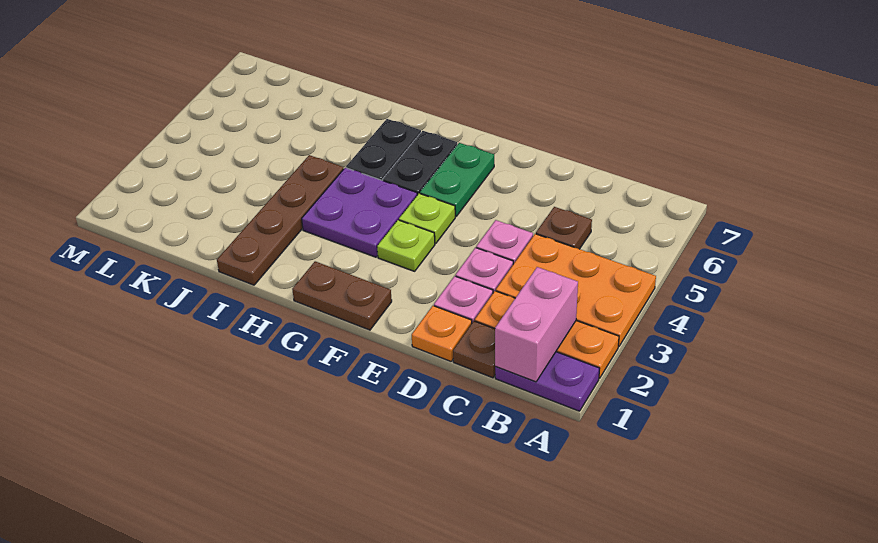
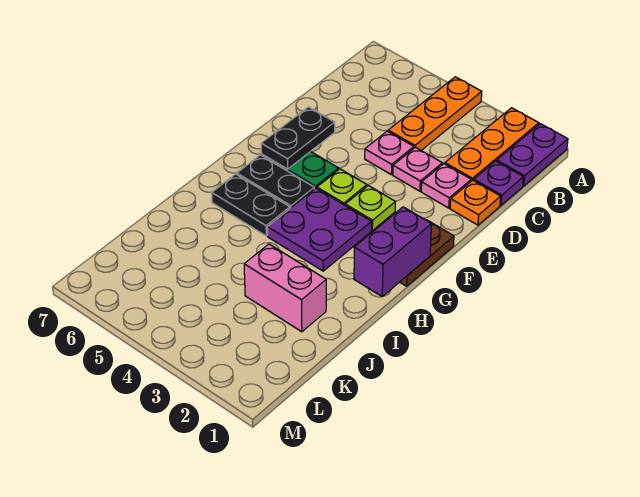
orange 2x3 plate [496,234,656,347] -> orange 1x3 plate [388,77,482,150]
pink 1x2 brick [495,267,578,382] -> pink 1x2 brick moved to [244,244,326,332]
brown 1x1 plate [453,321,495,378] -> purple 1x1 plate [474,161,523,205]
brown 1x1 plate [536,207,592,249] -> none
none -> black 1x2 plate [261,107,335,169]
none -> purple 1x2 brick [354,207,432,297]
brown 1x4 plate [217,155,343,285] -> none

